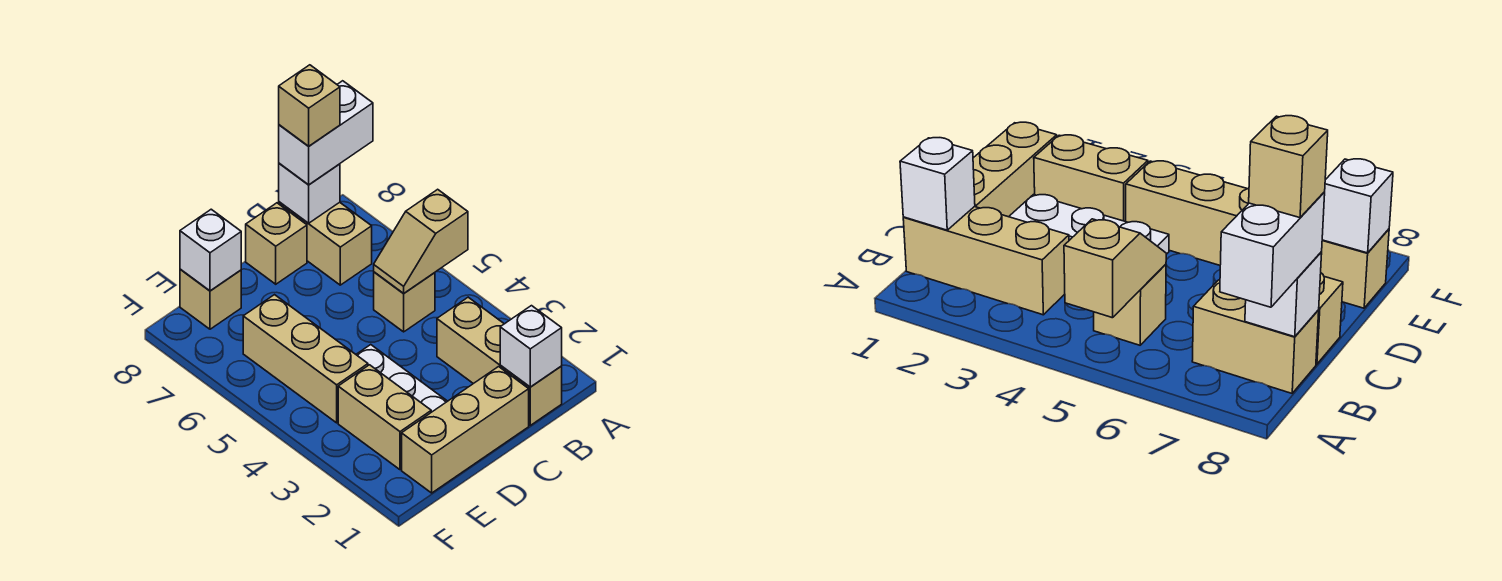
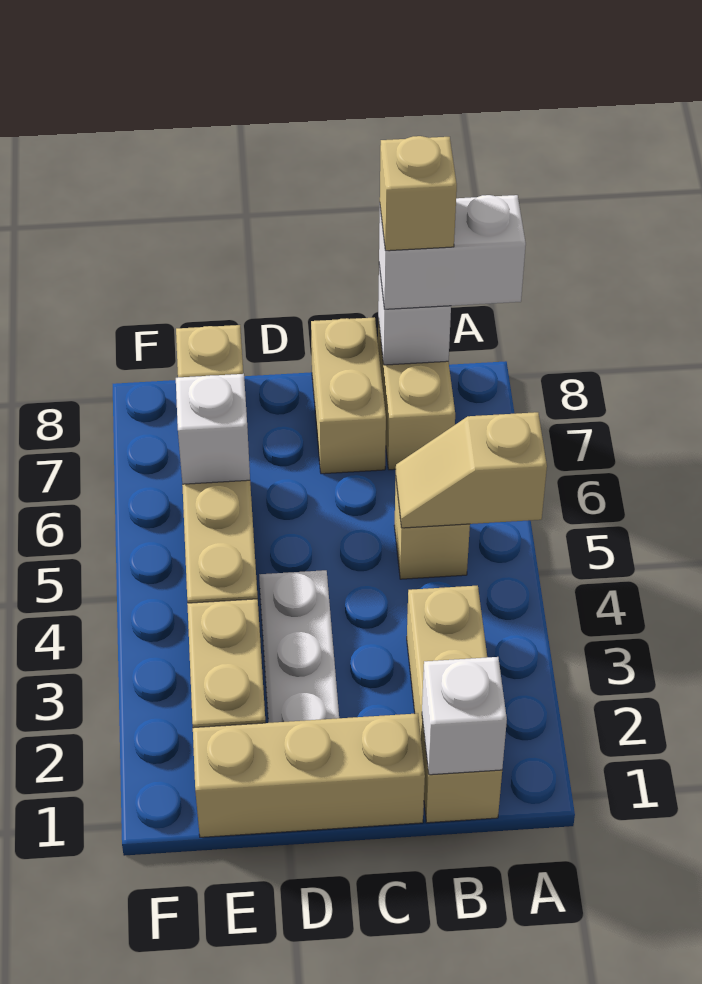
tan 1x1 brick [246,203,307,284] -> tan 1x2 brick [311,317,386,474]
white 1x1 brick [180,209,241,291] -> white 1x1 brick moved to [176,374,250,484]

